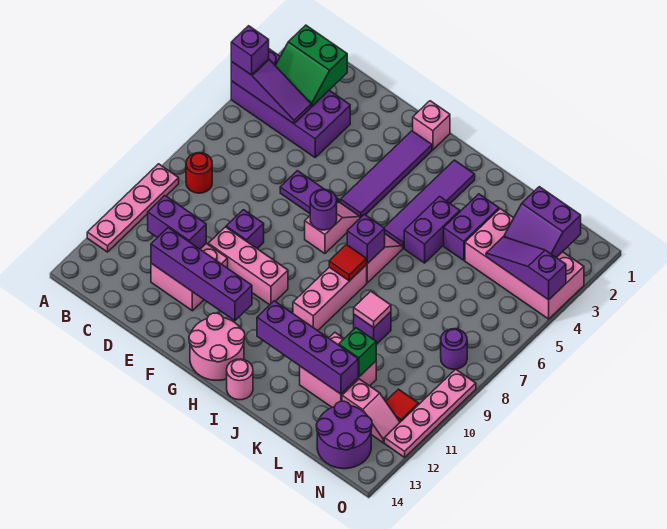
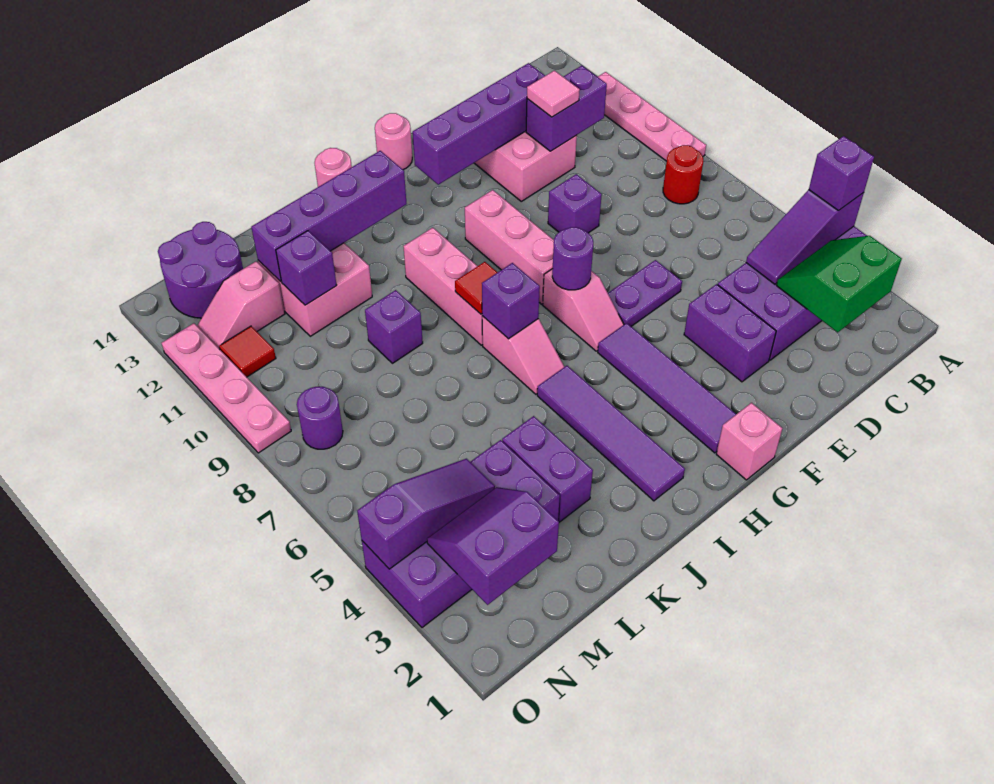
pink 1x3 brick [208,227,288,305] -> pink 1x3 brick turned to [465,190,554,304]
pink 2x2 round brick [189,313,245,380] -> pink 1x1 round brick [375,113,412,170]
purple 1x2 brick [404,197,460,263] -> purple 1x2 brick moved to [684,284,776,382]
pink 1x1 tile [354,291,391,328] -> pink 1x1 tile moved to [527,71,580,117]
pink 2x4 brick [465,209,584,319] -> purple 2x4 brick [362,440,560,628]
green 1x1 brick [339,328,376,377] -> purple 1x1 brick [276,231,337,305]

